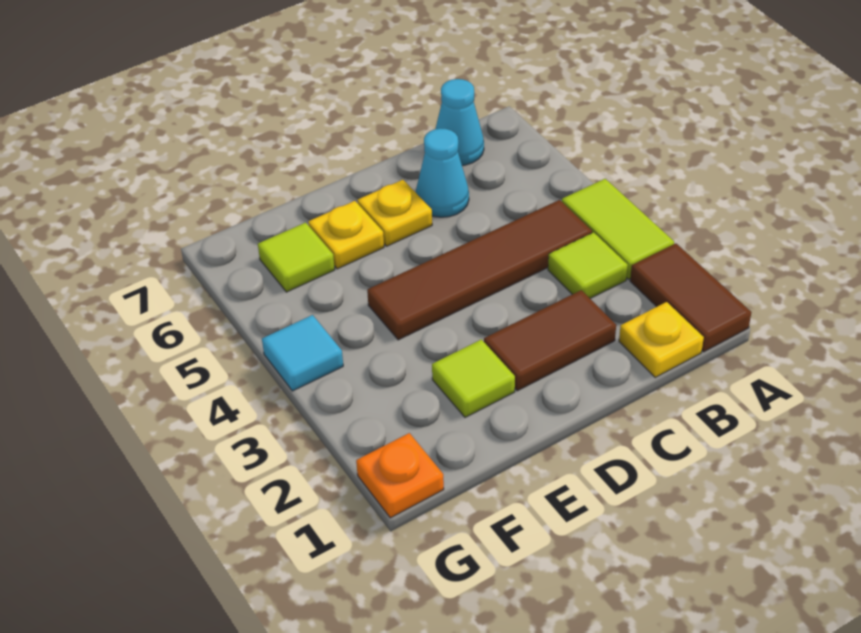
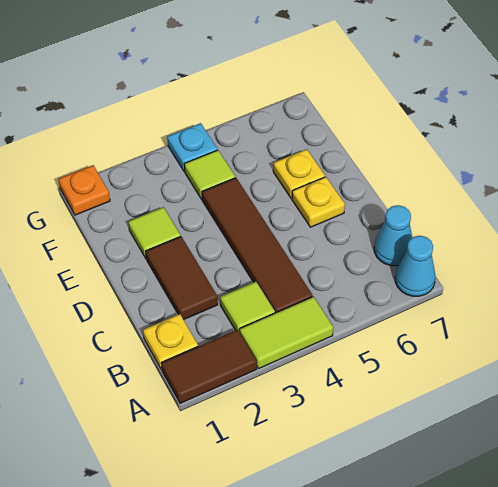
cyan 1x1 cone [416,128,469,217] -> cyan 1x1 cone moved to [395,236,436,296]
lime 1x1 tile [258,222,335,292] -> lime 1x1 tile moved to [184,150,235,199]
cyan 1x1 tile [262,315,343,391] -> cyan 1x1 plate [167,123,218,172]

